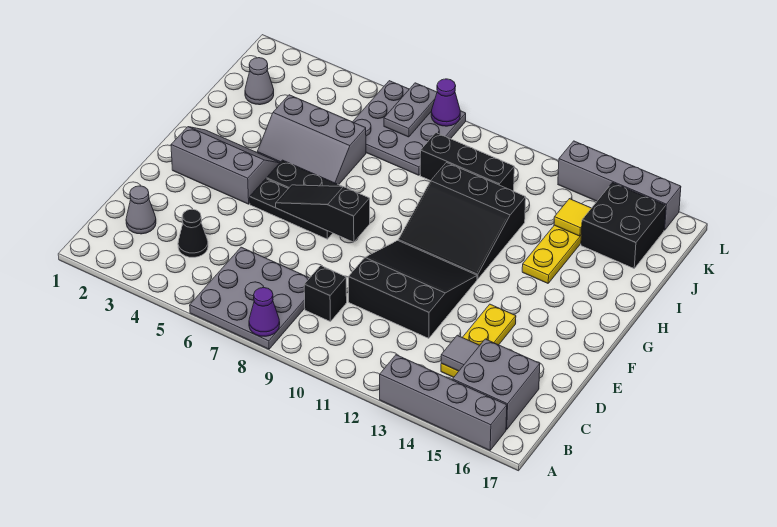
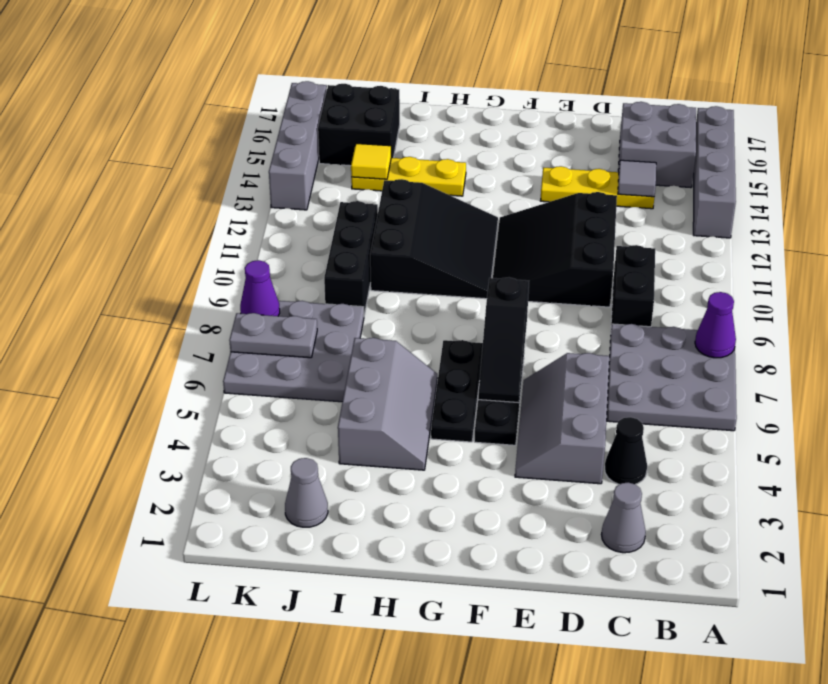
black 1x1 brick [304,266,347,321] -> black 1x2 brick [611,245,655,327]
grey 2x3 slope [171,127,280,204] -> grey 2x3 slope moved to [515,353,609,484]

